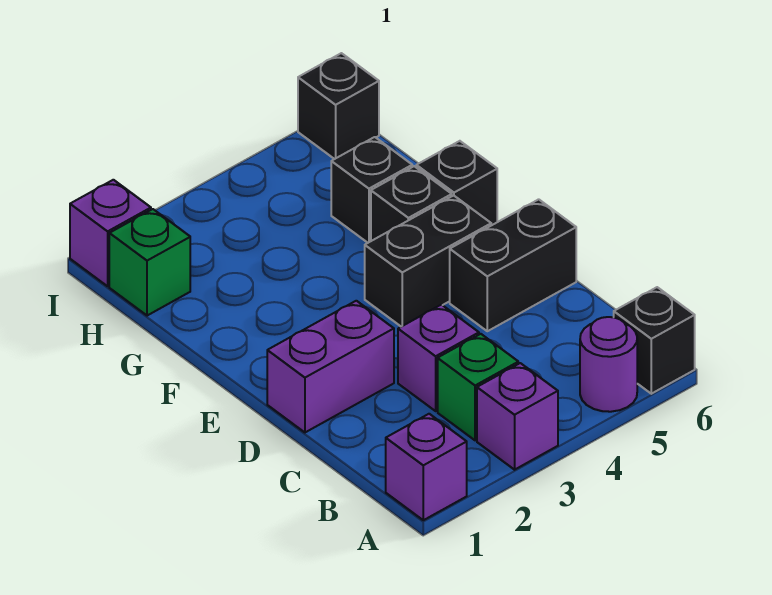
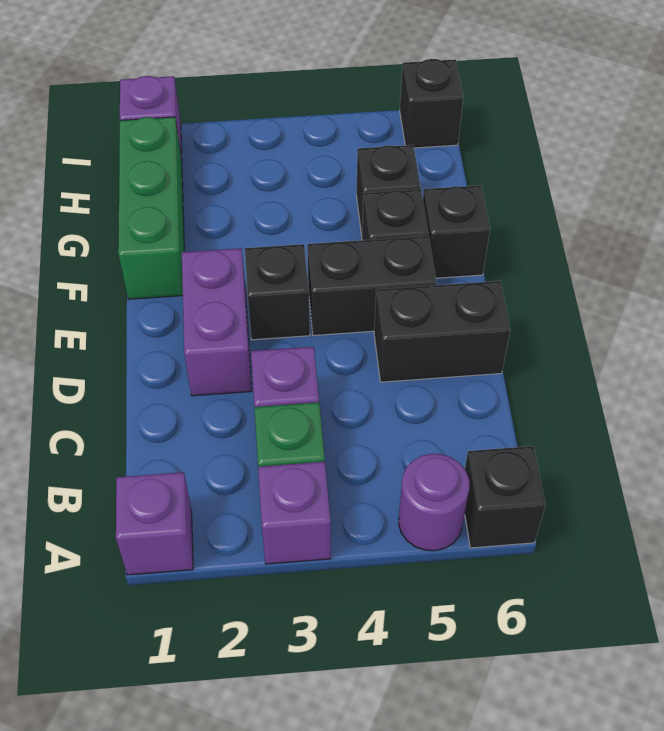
purple 1x2 brick [267,301,394,432] -> purple 1x2 brick turned to [182,248,252,396]
none -> black 1x1 brick [245,244,310,340]
green 1x1 brick [109,209,190,316] -> green 1x3 brick [118,117,184,299]

